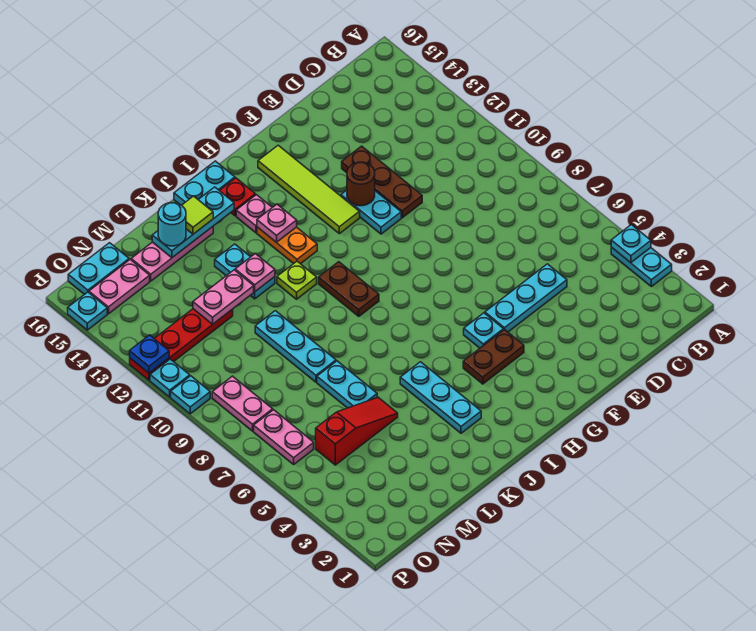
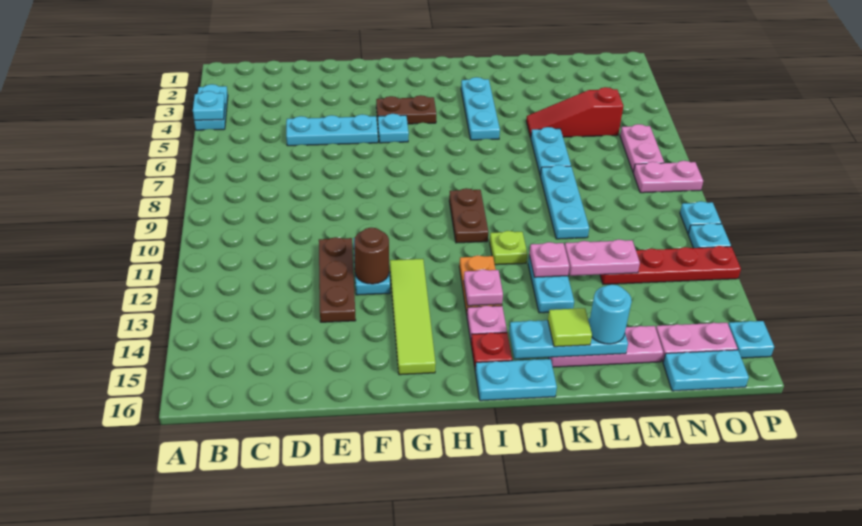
pink 1x2 plate [212,376,273,431] -> pink 1x2 plate turned to [633,161,703,193]
blue 1x1 plate [130,335,169,373] -> none

